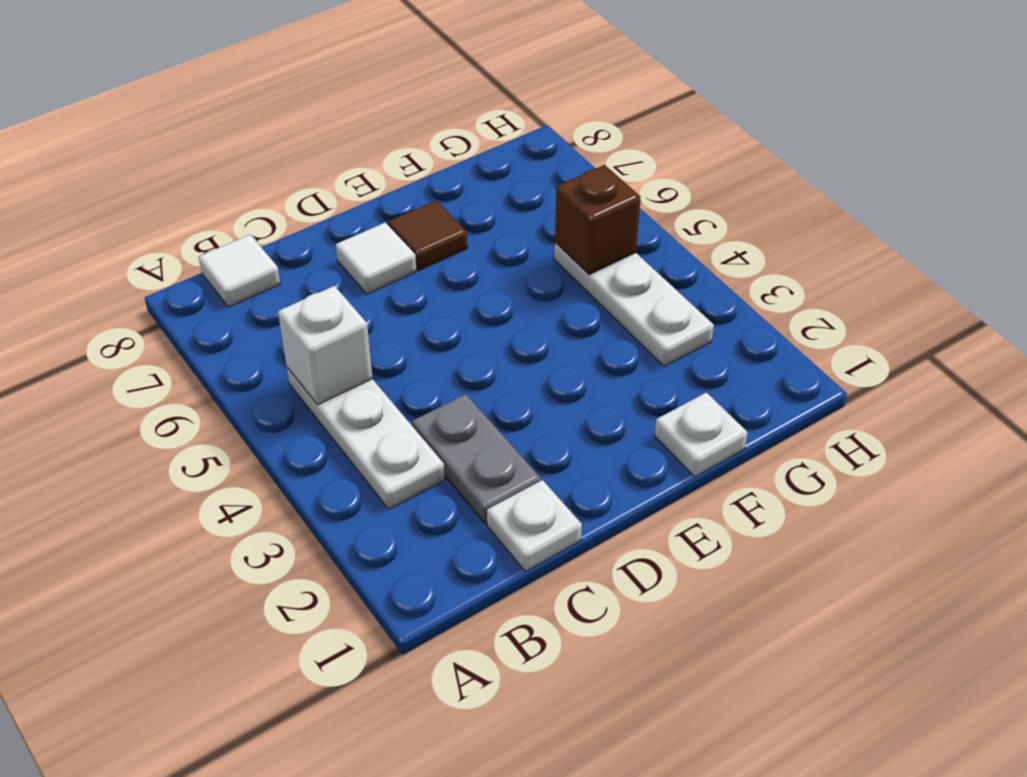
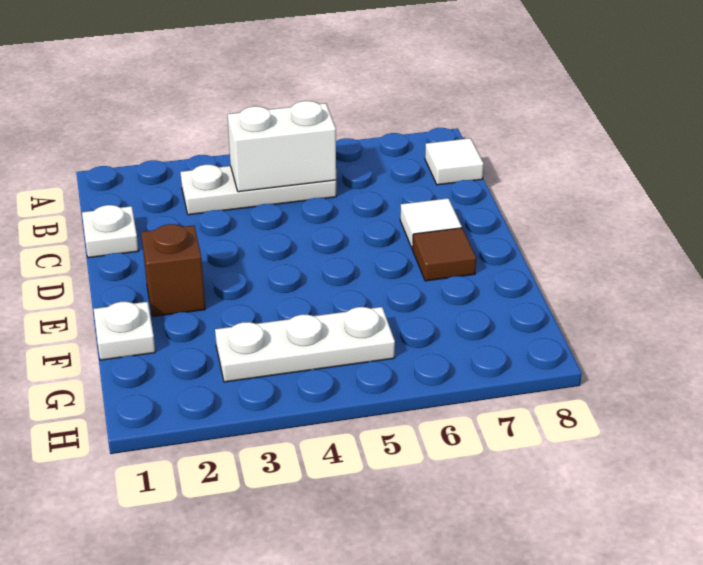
white 1x1 brick [278,286,373,405] -> white 1x2 brick [228,101,336,192]
grey 1x2 plate [412,394,541,524] -> none
brown 1x1 brick [555,165,641,275] -> brown 1x1 brick moved to [141,224,205,317]

